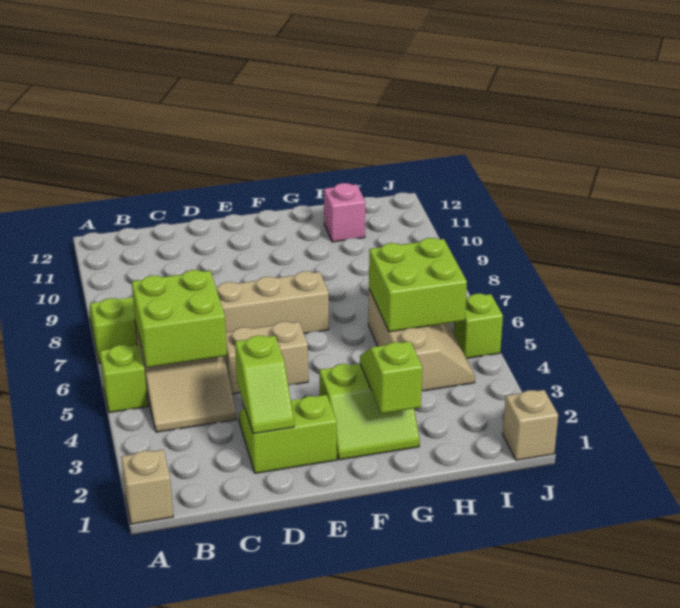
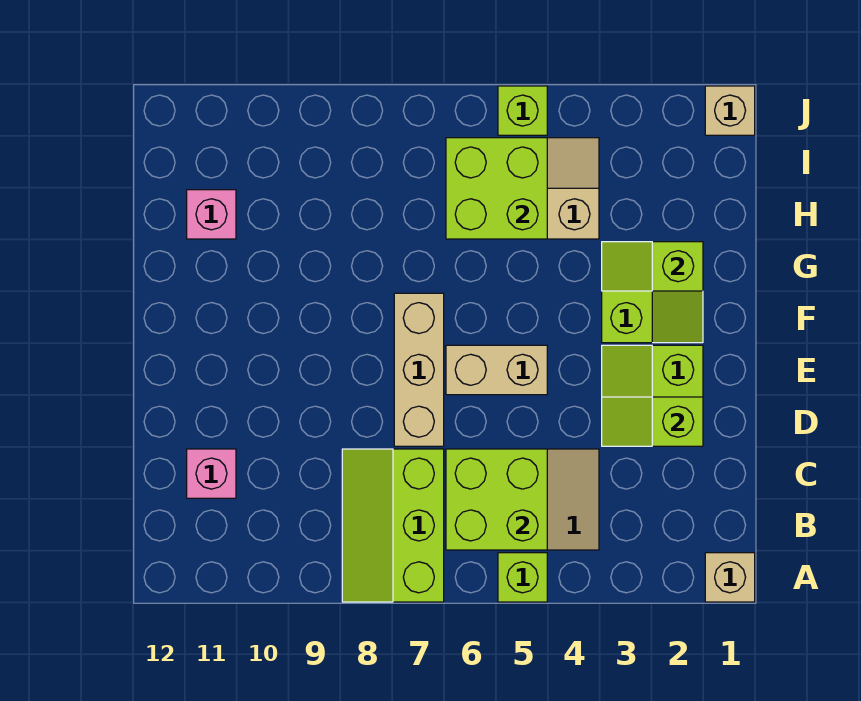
none -> pink 1x1 brick [187,449,236,498]
lime 1x2 slope [235,336,294,434] -> lime 1x2 slope turned to [602,397,703,446]
tan 1x2 brick [225,322,308,394] -> tan 1x2 brick turned to [446,345,547,395]

